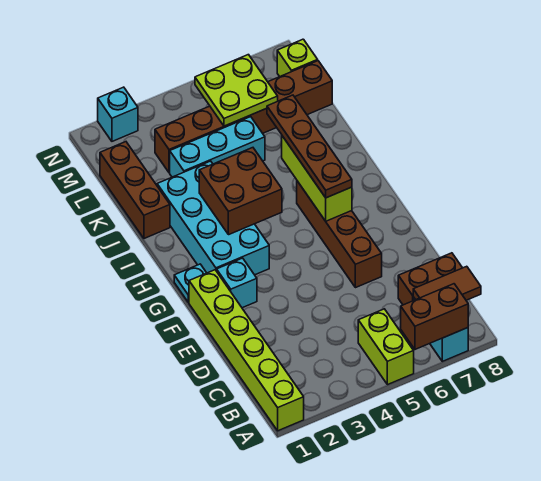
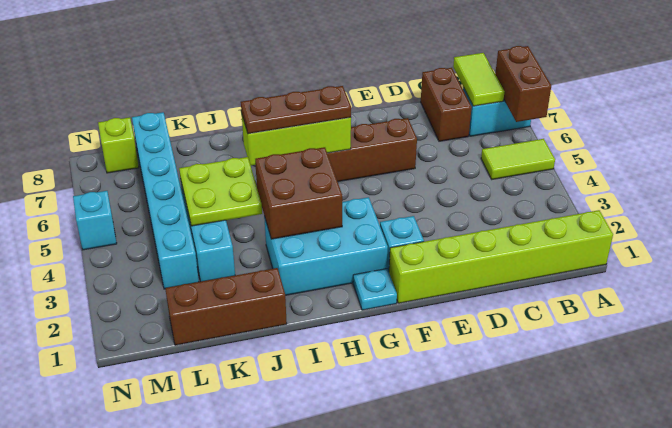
lime 1x2 brick [358,309,414,385] -> lime 1x2 tile [481,139,555,179]
brown 1x2 tile [413,266,481,300] -> lime 1x2 tile [453,53,505,106]
cyan 2x4 brick [157,161,269,275] -> cyan 2x3 brick [264,197,388,295]
brown 1x4 plate [267,95,352,198] -> brown 1x3 plate [241,86,351,134]
brown 1x6 brick [155,61,332,173] -> cyan 1x6 brick [132,112,199,289]
lime 2x2 plate [195,55,278,126] -> lime 2x2 plate moved to [179,157,262,226]
cyan 1x1 brick [98,87,138,141] -> cyan 1x1 brick moved to [73,191,117,250]

